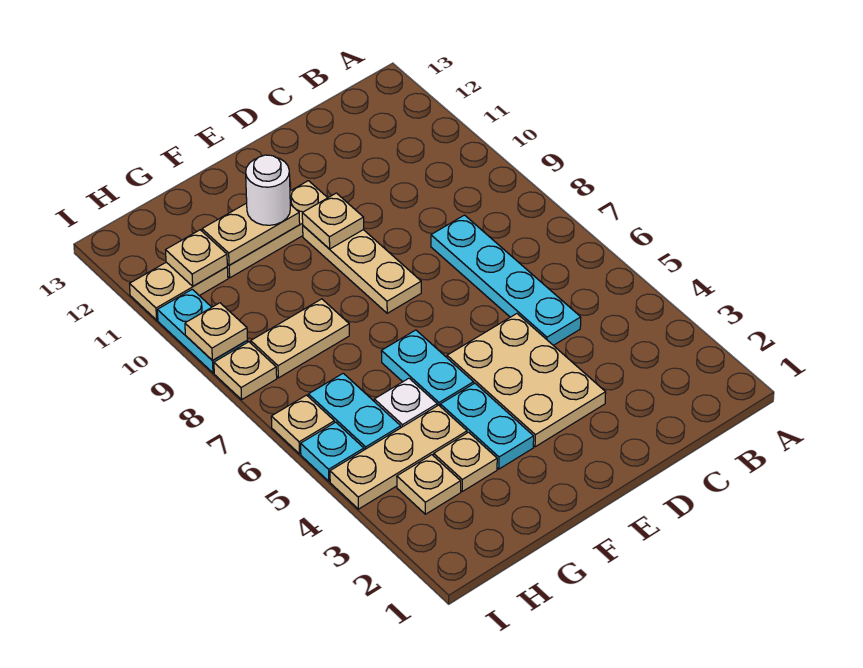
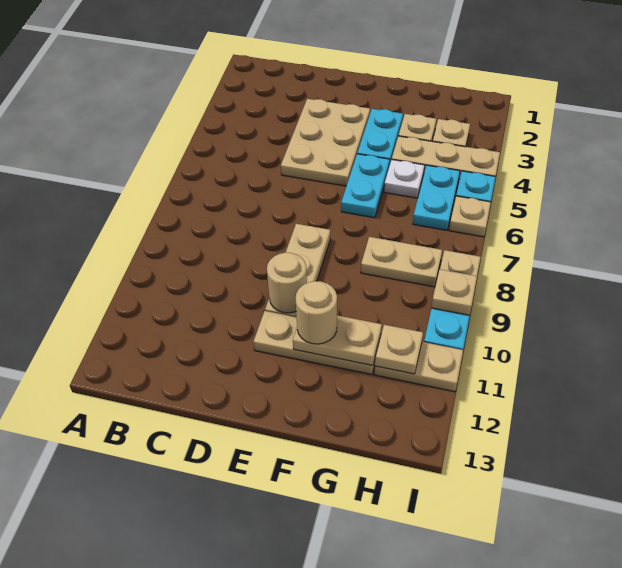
cyan 1x4 plate [431,215,581,345] -> none
tan 1x1 plate [302,193,364,249] -> tan 1x1 round brick [267,253,307,313]
white 1x1 round brick [246,155,290,225] -> tan 1x1 round brick [296,281,337,344]

